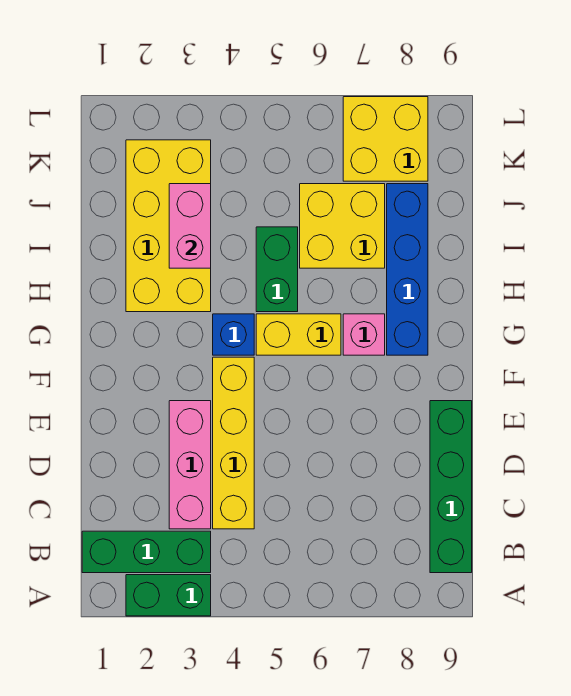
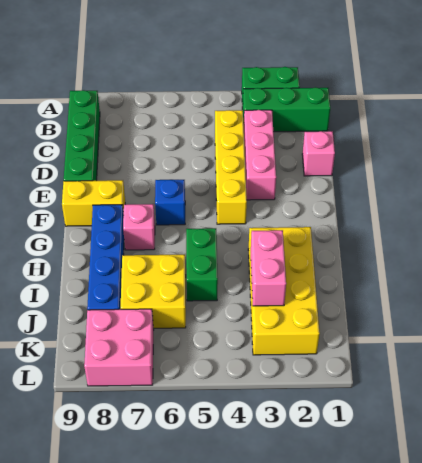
none -> pink 1x1 brick [302,131,335,176]
blue 1x1 brick [213,314,254,355] -> blue 1x1 brick moved to [155,180,185,225]
yellow 1x2 brick [256,314,341,355] -> yellow 1x2 brick moved to [62,180,125,226]
yellow 2x2 brick [343,97,428,181] -> pink 2x2 brick [84,309,154,386]

